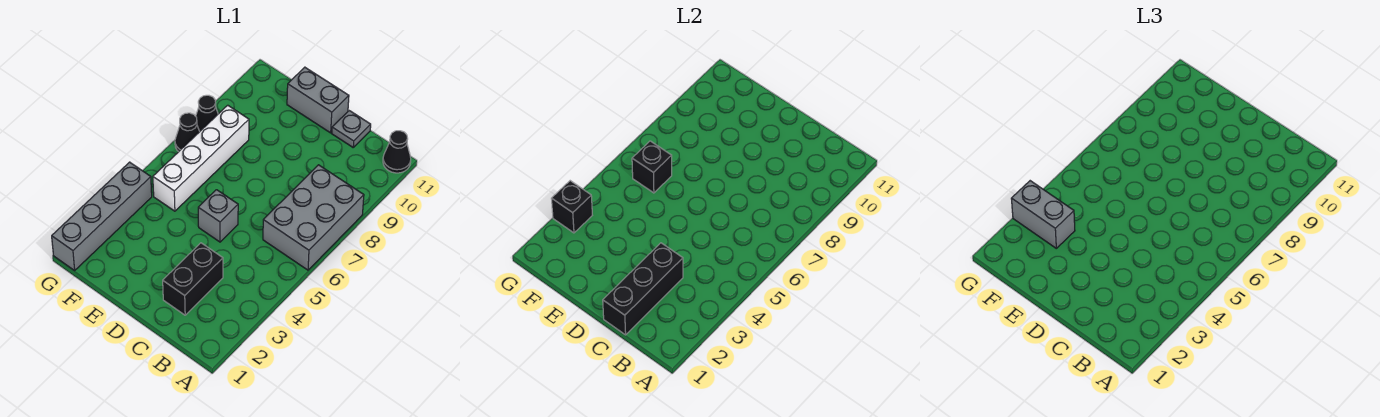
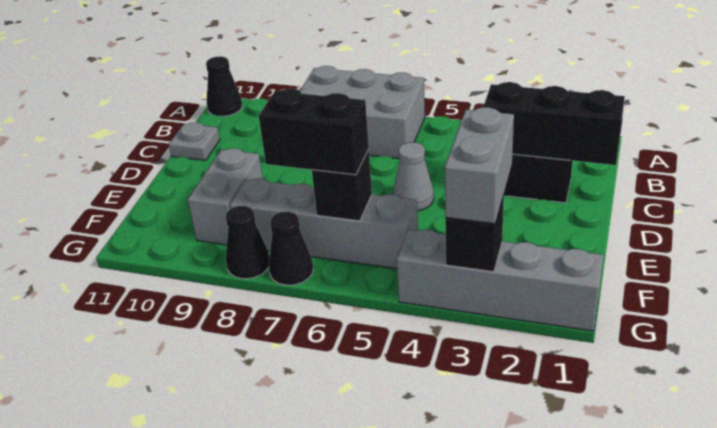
grey 1x1 brick [198,190,238,242] -> grey 1x1 cone [393,142,434,211]
grey 1x2 brick [287,67,349,133] -> grey 1x2 brick moved to [188,148,263,245]
white 1x4 brick [153,105,249,211] -> grey 1x4 brick [230,178,418,269]
none -> black 1x2 brick [259,89,369,175]

